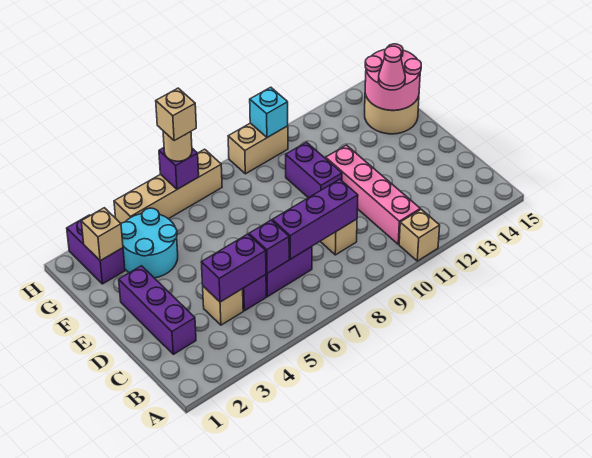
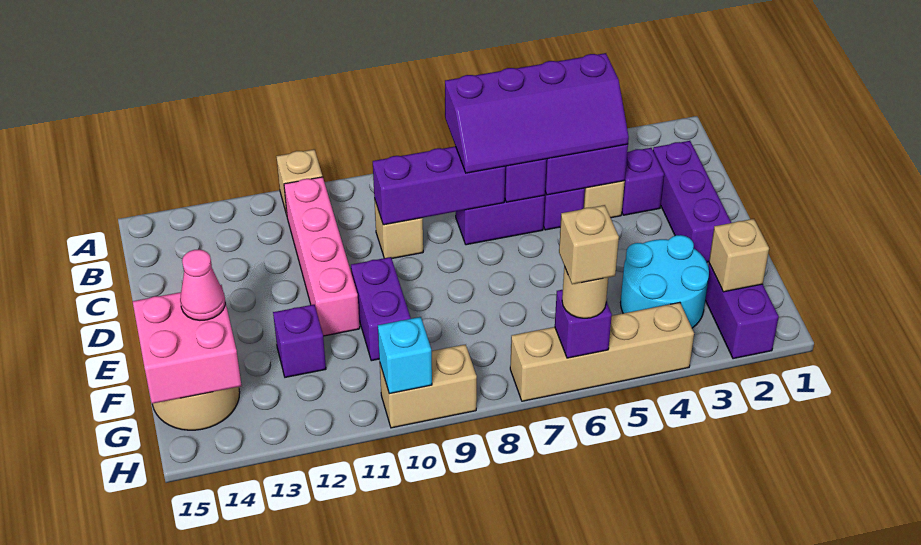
none -> purple 2x4 slope [445,53,629,173]
none -> purple 1x1 brick [622,148,664,215]
none -> purple 1x1 brick [273,305,326,377]
pink 2x2 round brick [365,44,421,110] -> pink 2x2 brick [133,285,242,404]

